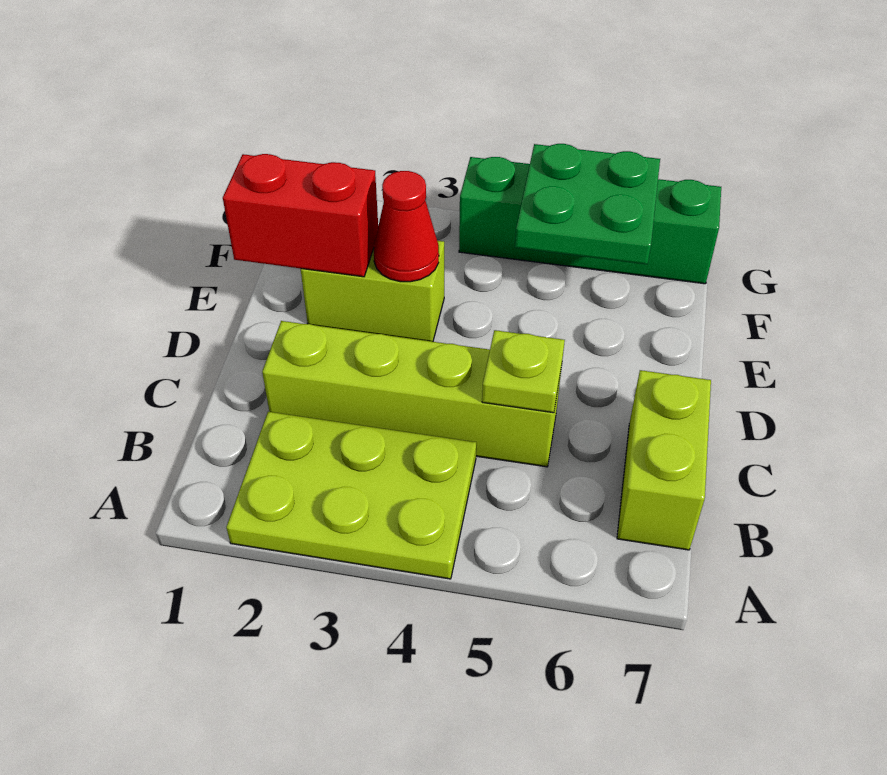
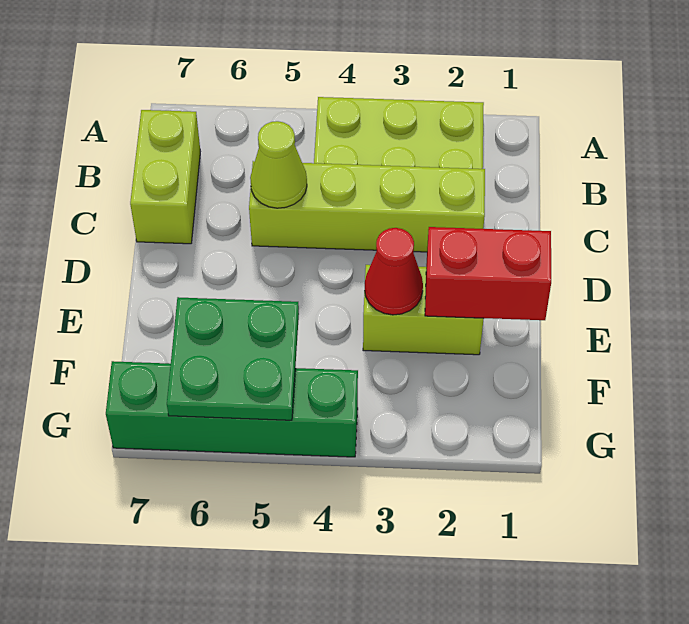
lime 1x1 plate [482,330,565,413] -> lime 1x1 cone [250,121,307,208]

